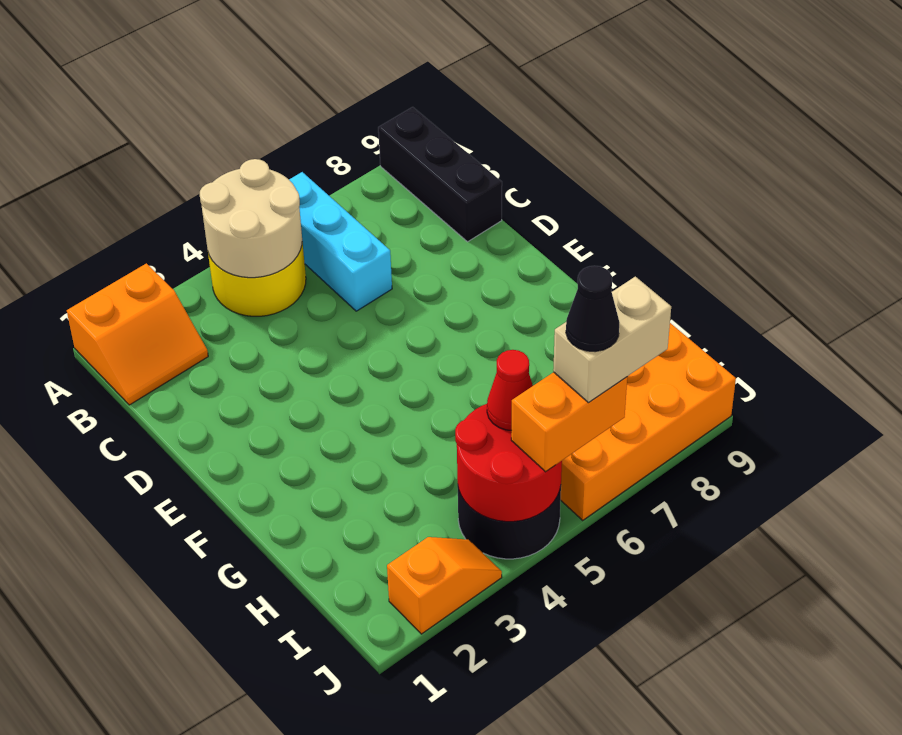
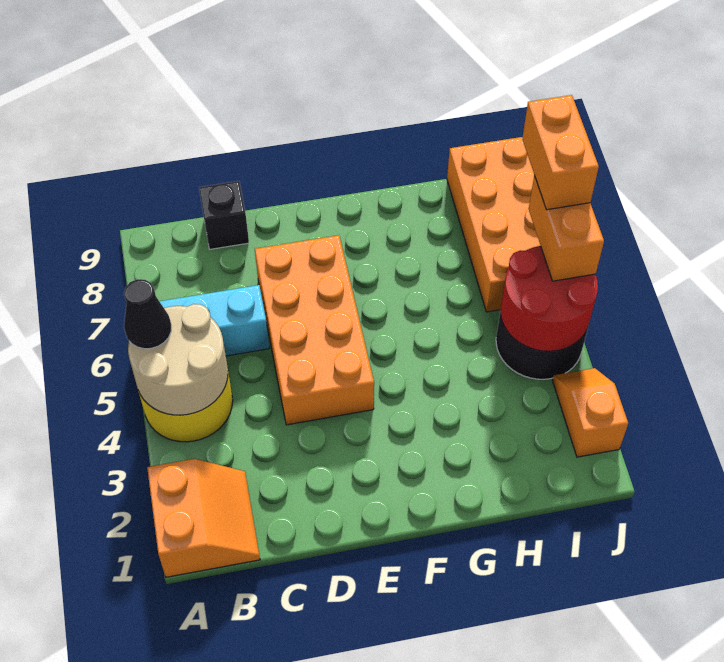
black 1x3 brick [378,107,502,242] -> black 1x1 brick [199,181,249,249]
none -> orange 2x4 brick [255,235,374,425]
red 1x1 cone [487,350,533,430] -> none
tan 1x2 brick [553,277,671,403] -> orange 1x2 brick [522,95,599,210]
black 1x1 cone [566,266,620,352] -> black 1x1 cone moved to [124,279,171,349]

